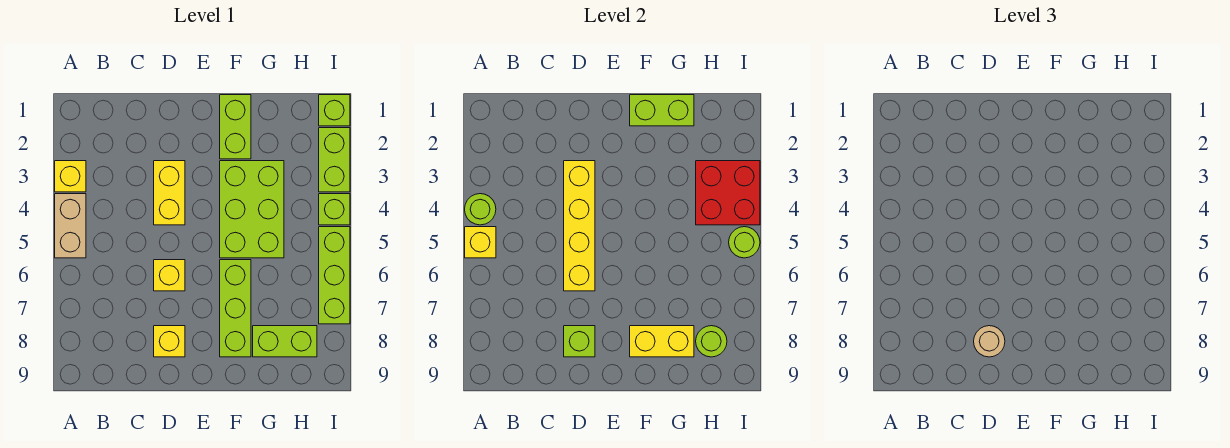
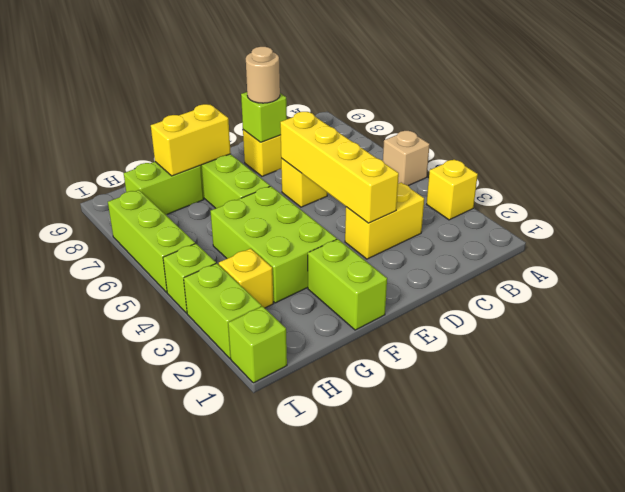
tan 1x2 brick [55,194,86,258] -> tan 1x1 brick [383,131,430,186]
lime 1x1 round brick [465,194,496,225] -> none
yellow 1x1 brick [465,227,496,258] -> yellow 1x1 brick moved to [219,248,273,308]
yellow 1x2 brick [154,161,185,225] -> yellow 1x2 brick turned to [345,182,424,259]
lime 1x2 brick [630,95,694,126] -> none
red 2x2 brick [696,161,760,225] -> none
lime 1x1 round brick [696,326,727,357] -> none
lime 1x1 round brick [729,227,760,258] -> none

